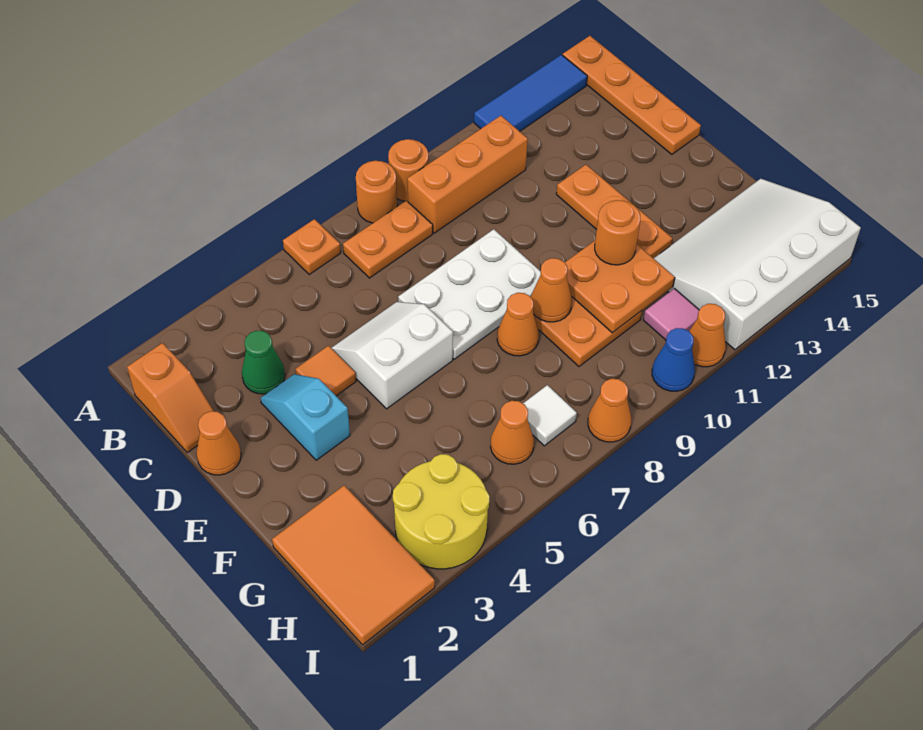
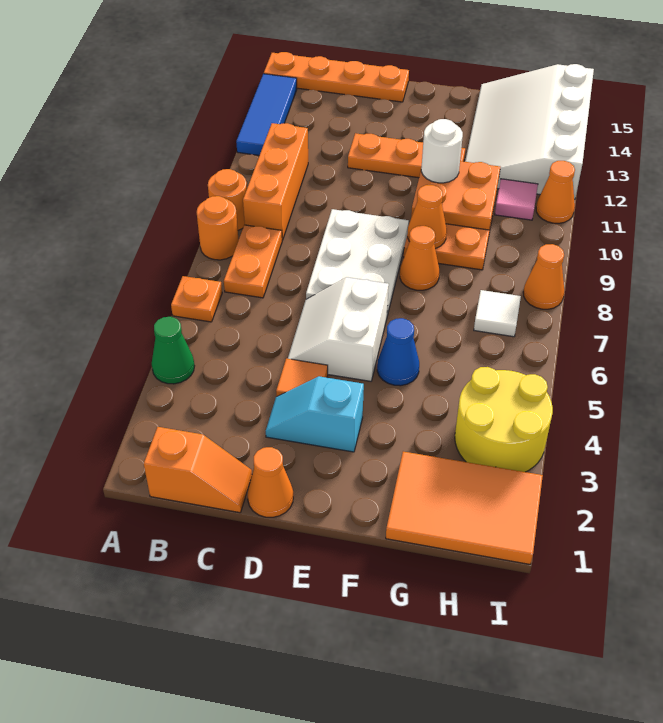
green 1x1 cone [242,331,285,394] -> green 1x1 cone moved to [152,317,194,384]
orange 1x1 round brick [595,200,640,265] -> white 1x1 round brick [421,119,463,183]
orange 1x1 cone [491,401,534,464] -> none
blue 1x1 cone [652,328,695,391] -> blue 1x1 cone moved to [377,318,419,386]

